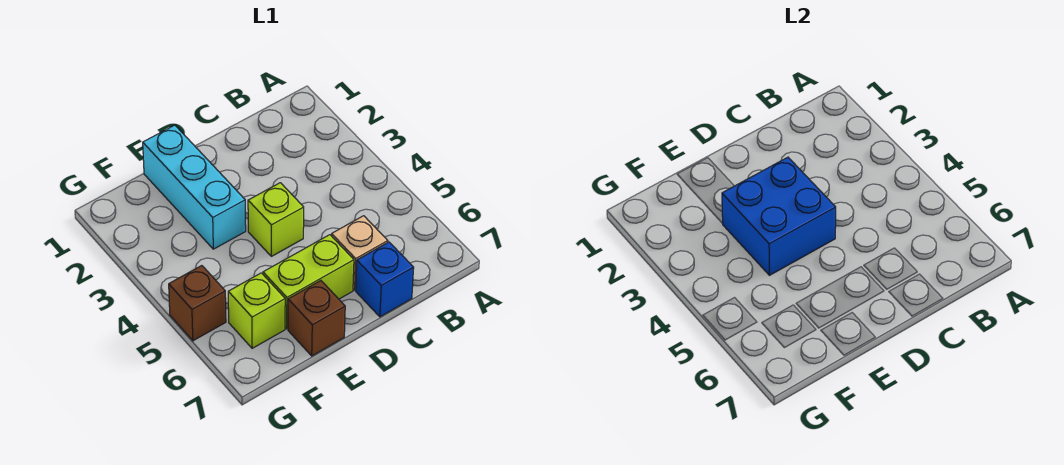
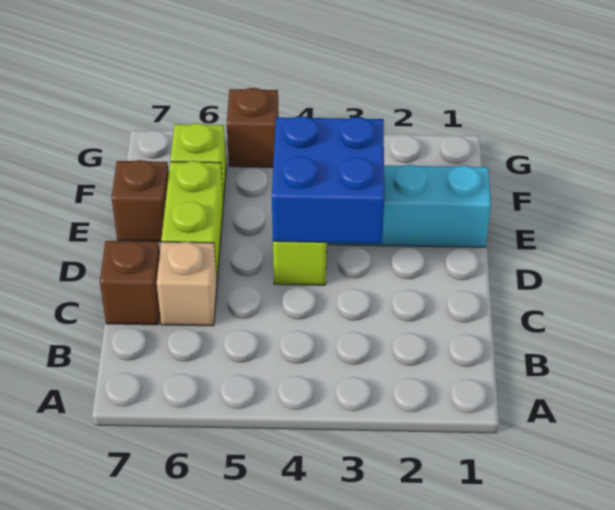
blue 1x1 brick [356,242,414,317] -> brown 1x1 brick [100,241,160,325]

